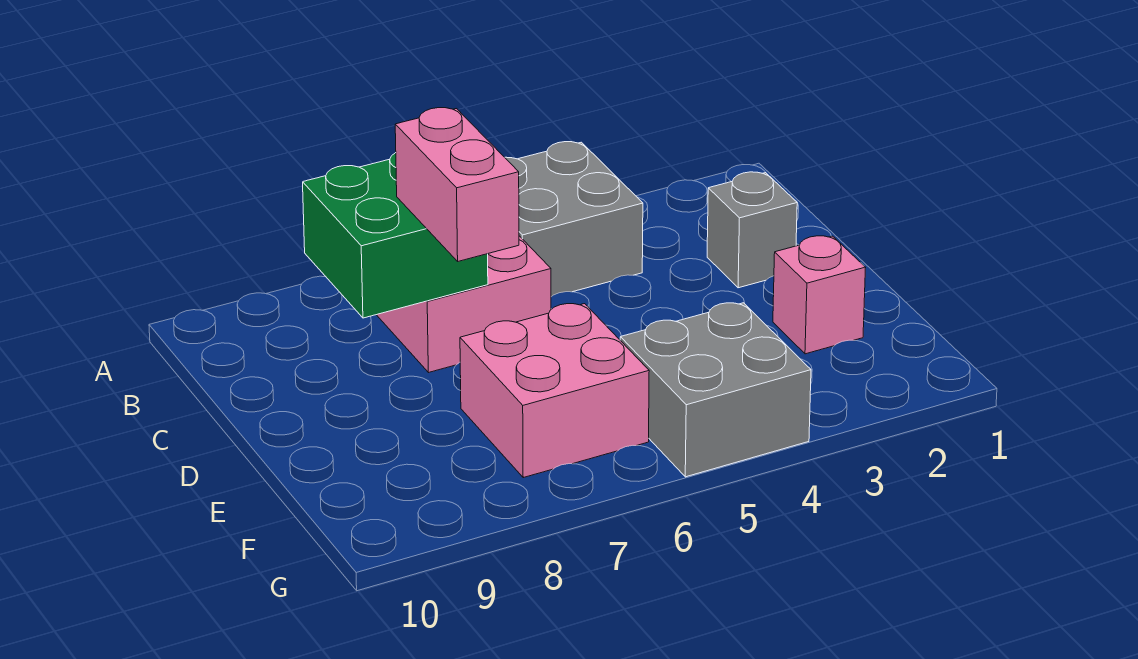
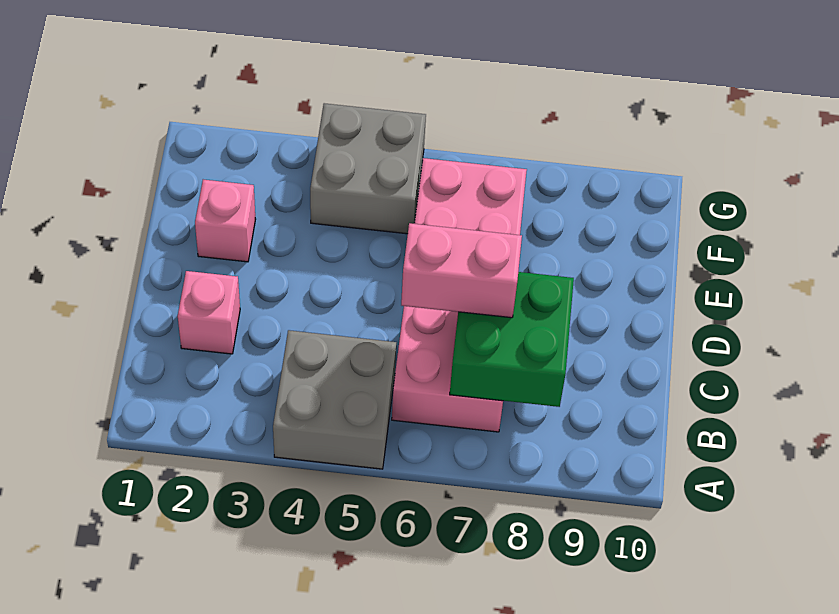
grey 1x1 brick [707,172,797,288] -> pink 1x1 brick [178,271,240,354]
pink 1x2 brick [395,108,519,261] -> pink 1x2 brick turned to [401,223,522,318]

